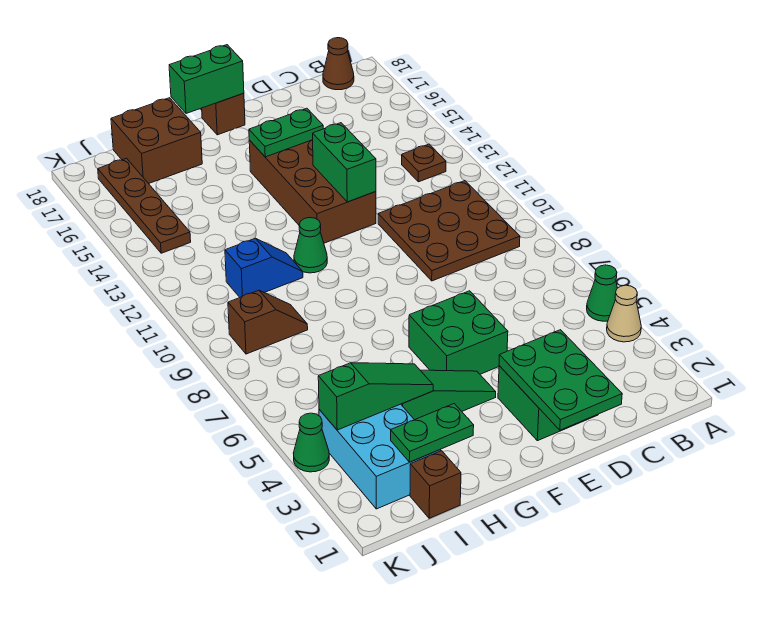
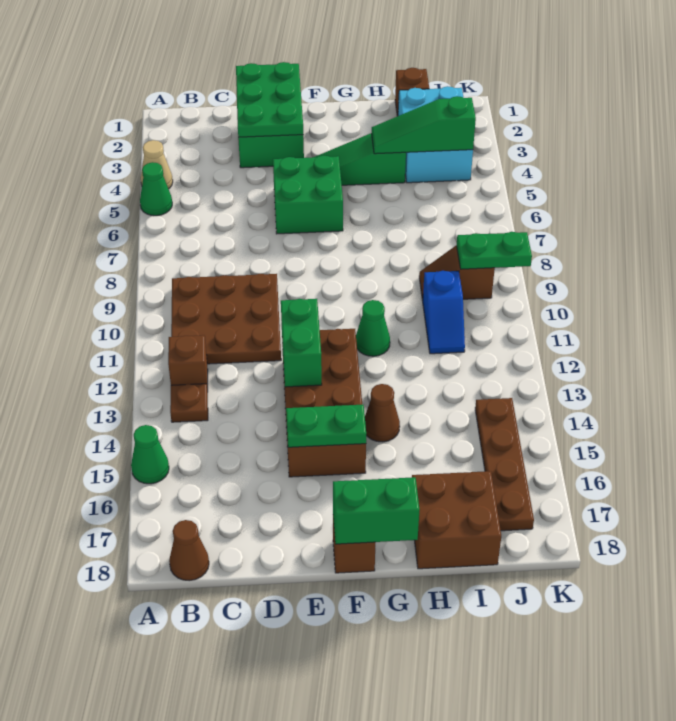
none -> brown 1x1 brick [168,335,208,391]
none -> brown 1x1 cone [365,384,400,442]
green 1x2 plate [391,404,474,462] -> green 1x2 plate moved to [457,232,532,269]
blue 1x2 slope [225,238,303,297] -> blue 1x2 slope turned to [423,271,465,354]
green 1x1 cone [294,413,329,472] -> green 1x1 cone moved to [131,425,169,484]

